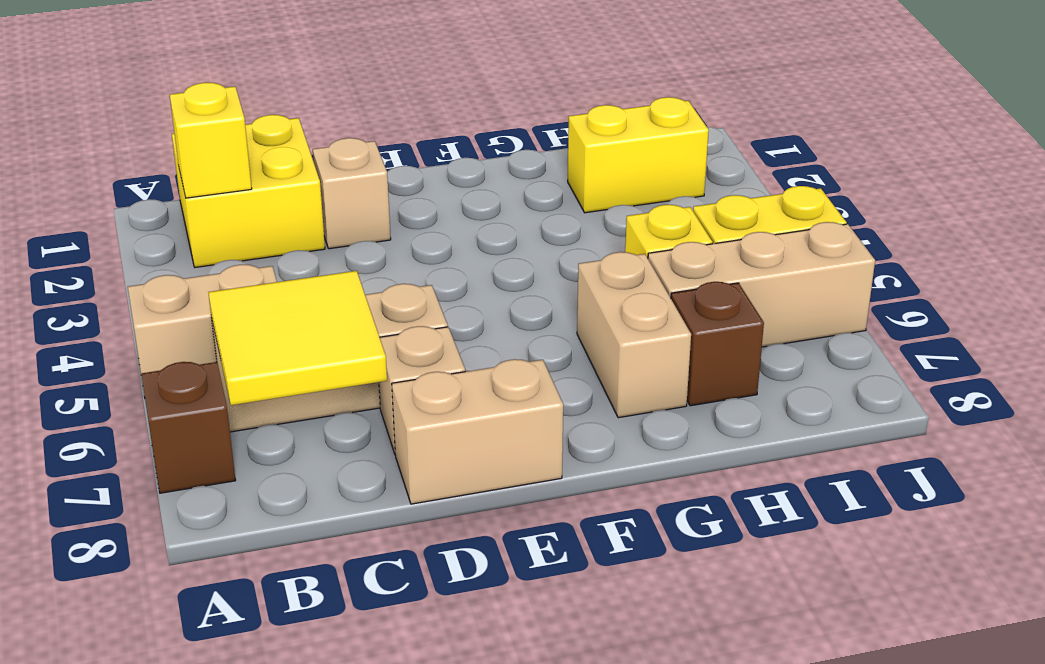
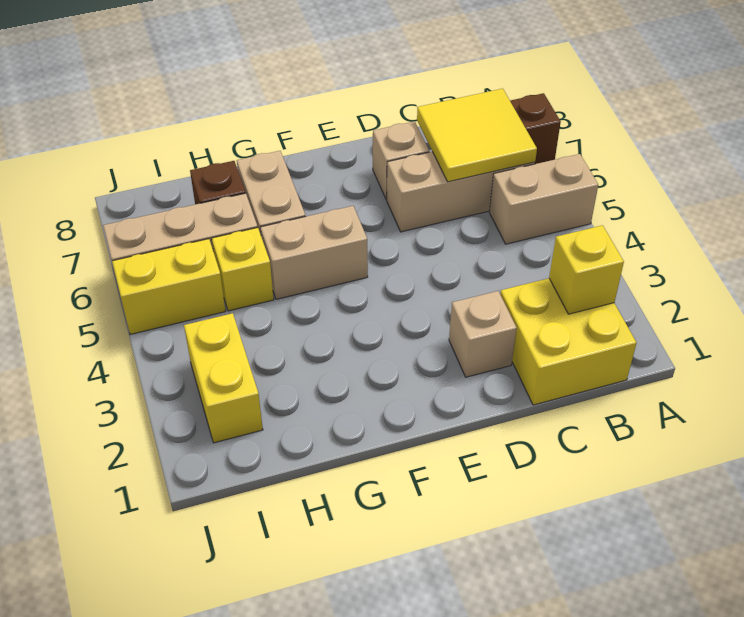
tan 1x2 brick [392,359,563,504] -> tan 1x2 brick moved to [260,206,368,299]
yellow 1x2 brick [568,97,709,213] -> yellow 1x2 brick turned to [184,313,263,443]

